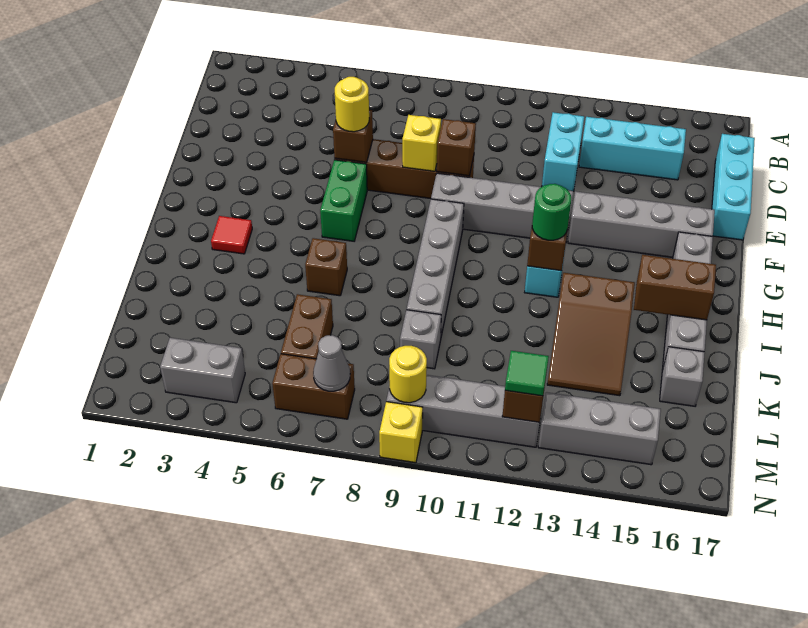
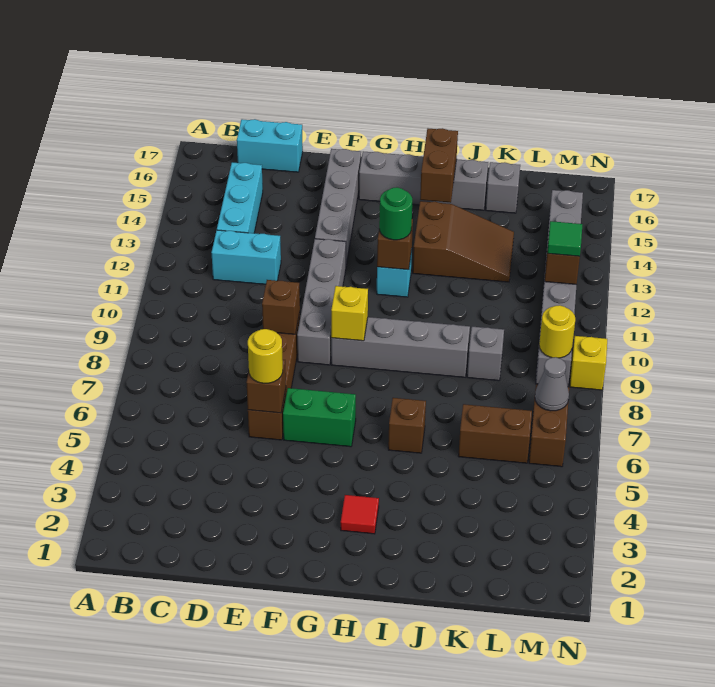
cyan 1x3 brick [712,134,755,240] -> cyan 1x2 brick [237,119,303,172]
yellow 1x1 brick [402,115,441,171] -> yellow 1x1 brick moved to [331,286,368,341]
grey 1x2 brick [160,338,245,403] -> none

